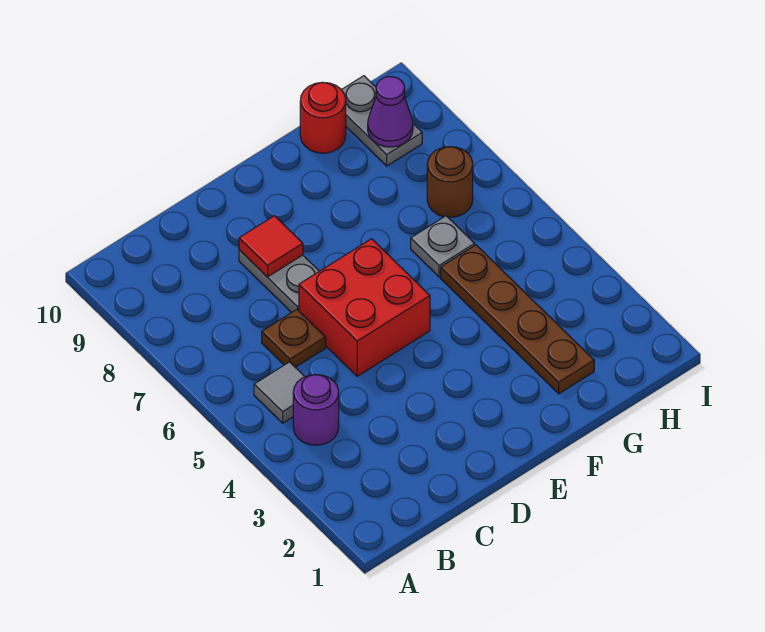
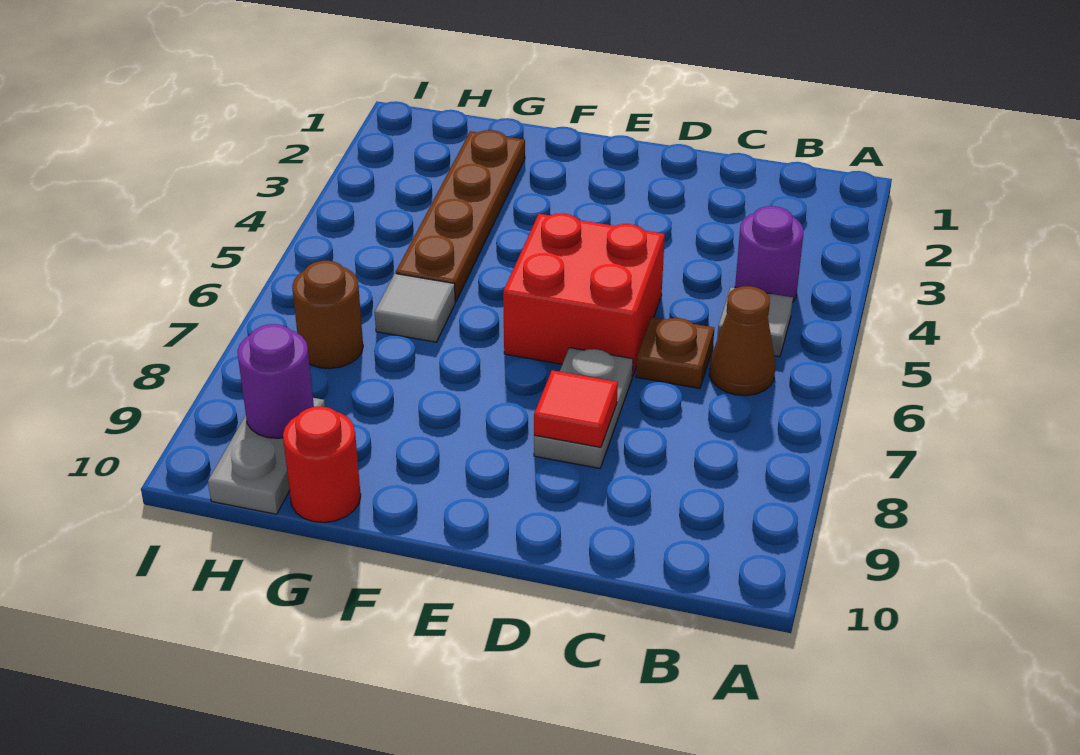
none -> brown 1x1 cone [709,286,775,396]
grey 1x1 plate [411,216,475,277] -> grey 1x1 tile [375,274,455,342]
purple 1x1 cone [368,77,413,147] -> purple 1x1 round brick [237,324,314,438]

